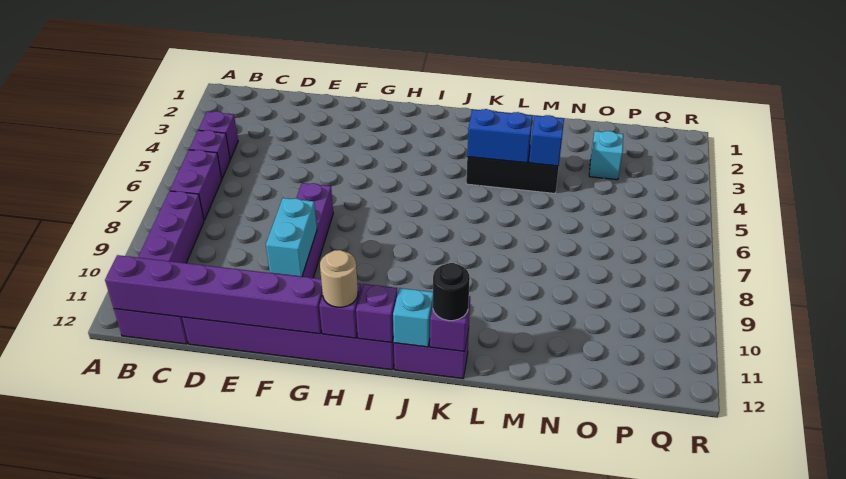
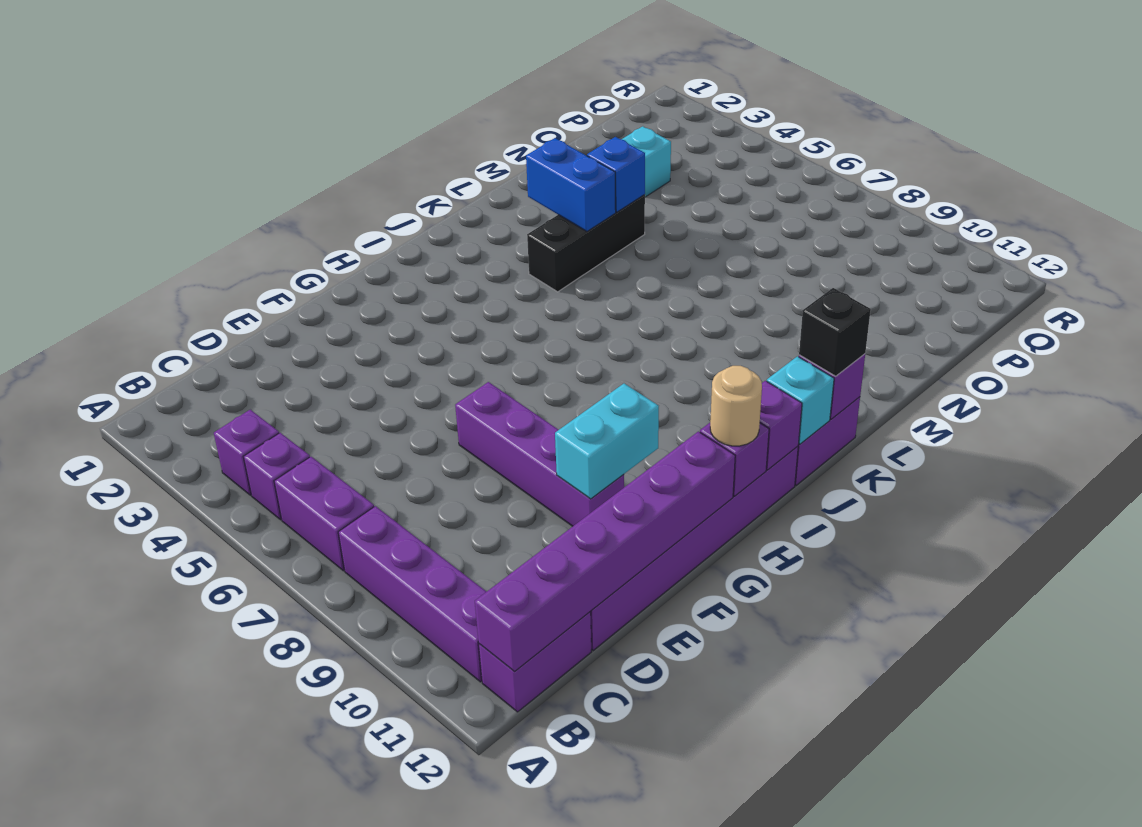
cyan 1x2 brick [266,198,317,277] -> cyan 1x2 brick turned to [555,384,659,499]
blue 1x2 brick [467,109,533,163] -> blue 1x2 brick turned to [526,138,616,231]
black 1x1 round brick [433,263,470,321] -> black 1x1 brick [799,288,871,376]

